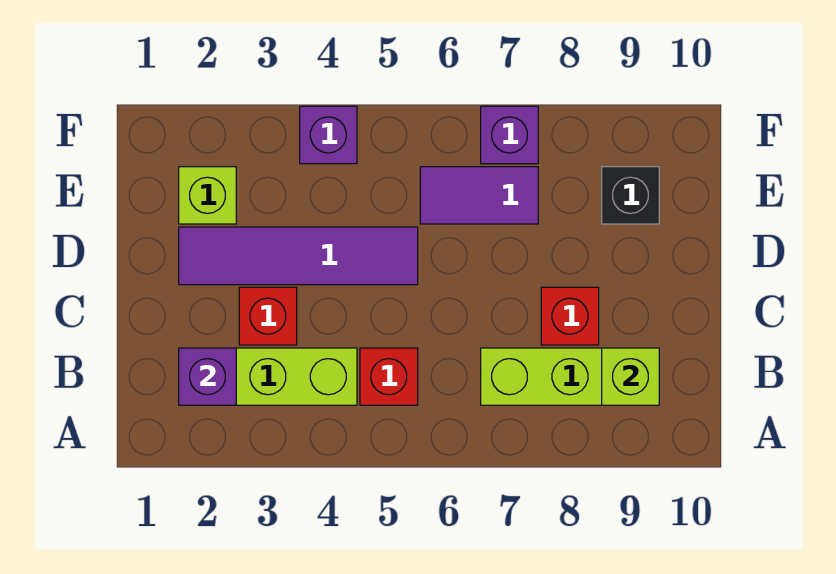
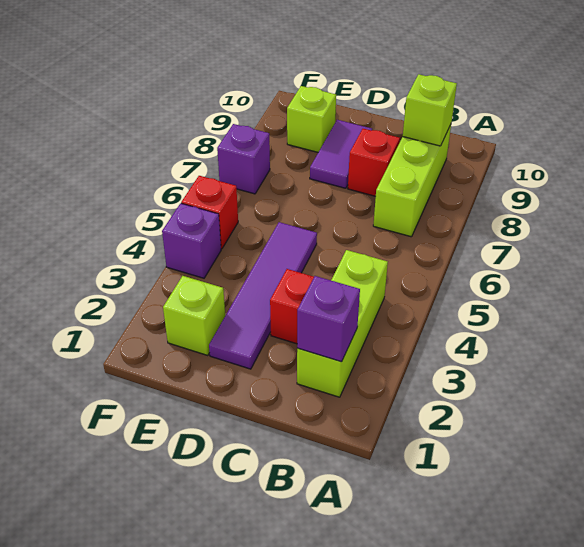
red 1x1 brick [360,348,418,405] -> red 1x1 brick moved to [181,176,238,249]
purple 1x2 tile [420,167,538,224] -> purple 1x2 tile moved to [310,120,372,188]
black 1x1 brick [602,167,659,224] -> lime 1x1 brick [287,86,336,152]

